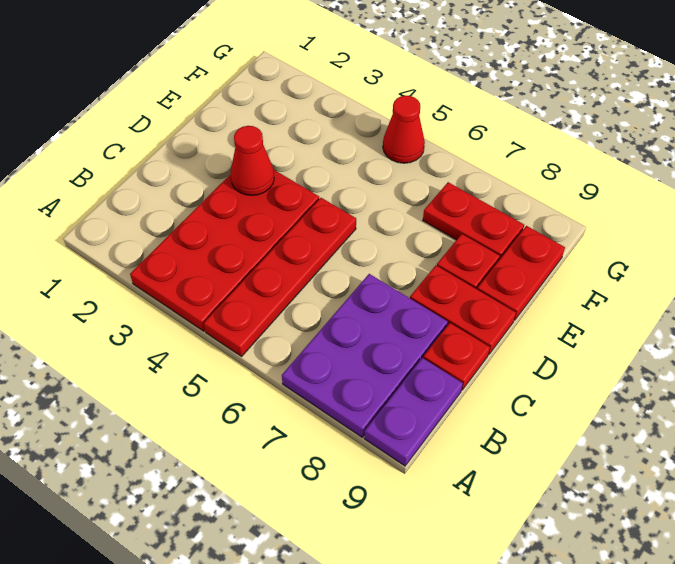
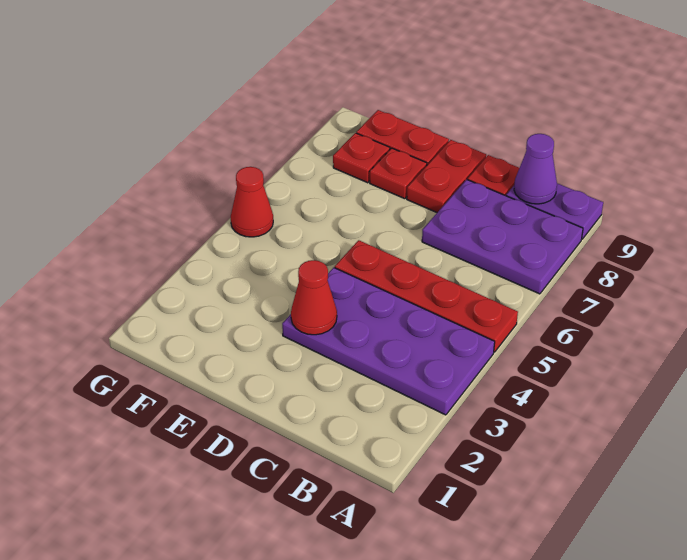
red 2x4 plate [130,170,319,331] -> purple 2x4 plate [282,267,495,415]
none -> purple 1x1 cone [514,134,557,204]
red 1x2 plate [423,182,524,260] -> red 1x1 plate [333,133,390,183]

